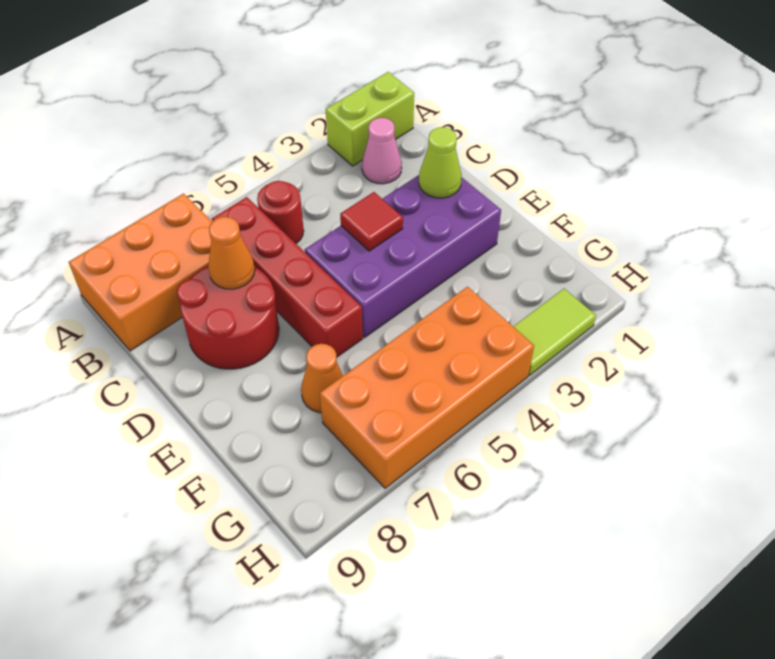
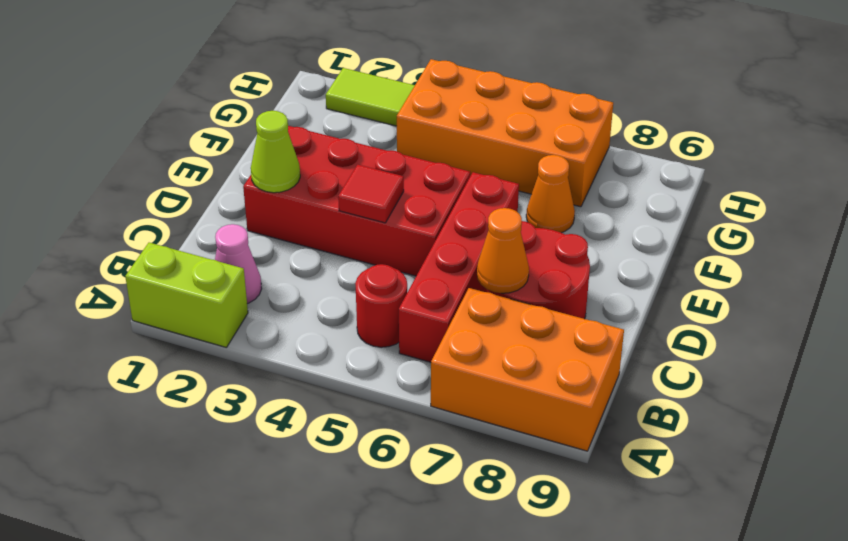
purple 2x4 brick [305,175,501,337] -> red 2x4 brick [243,126,470,276]

